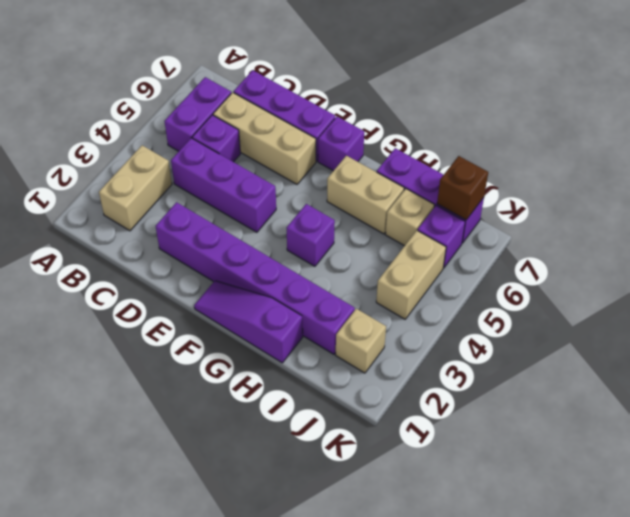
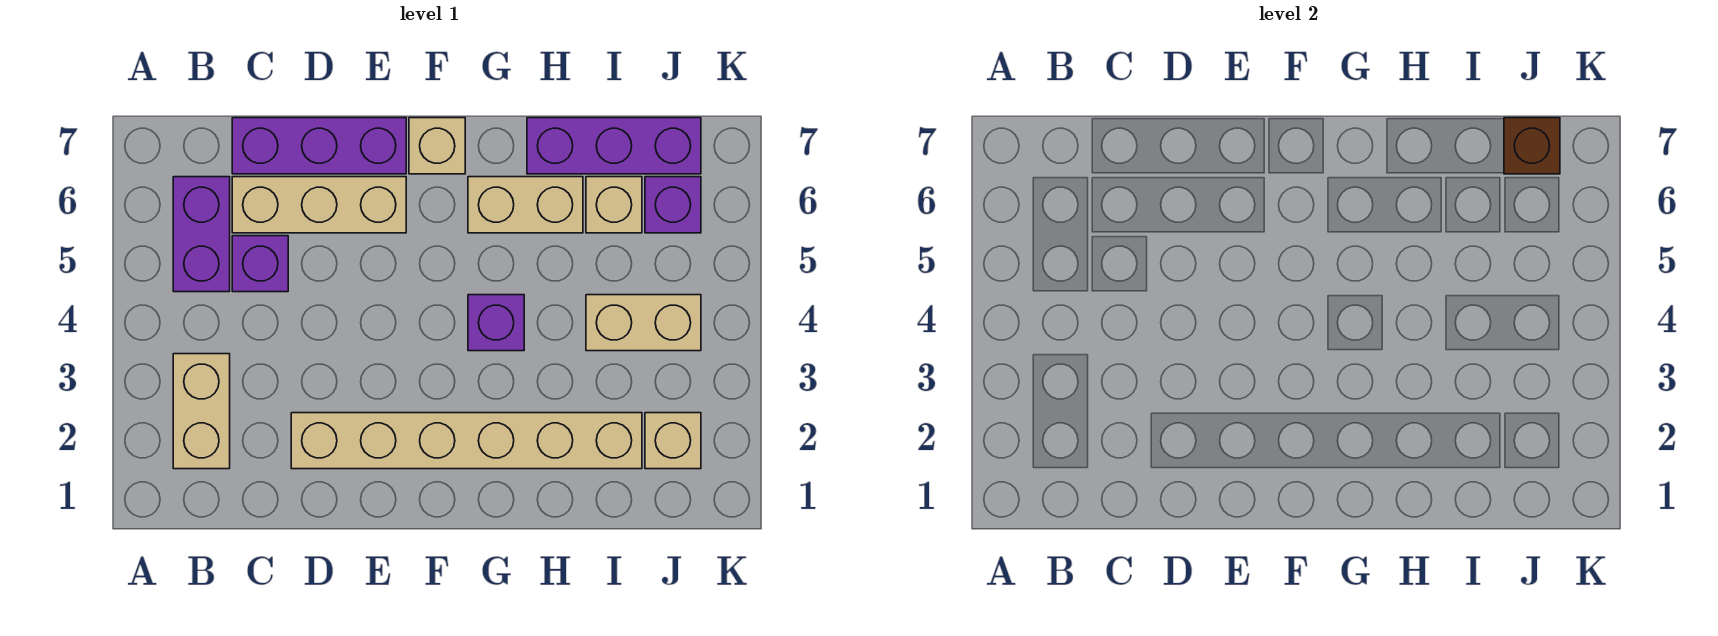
purple 1x3 brick [171,138,276,232] -> none
purple 1x6 brick [156,202,355,354] -> tan 1x6 brick [291,413,642,469]
purple 1x3 slope [194,281,303,363] -> none
purple 1x1 brick [318,117,364,171] -> tan 1x1 brick [409,118,465,174]
tan 1x2 brick [376,230,446,319] -> tan 1x2 brick turned to [586,295,701,351]

